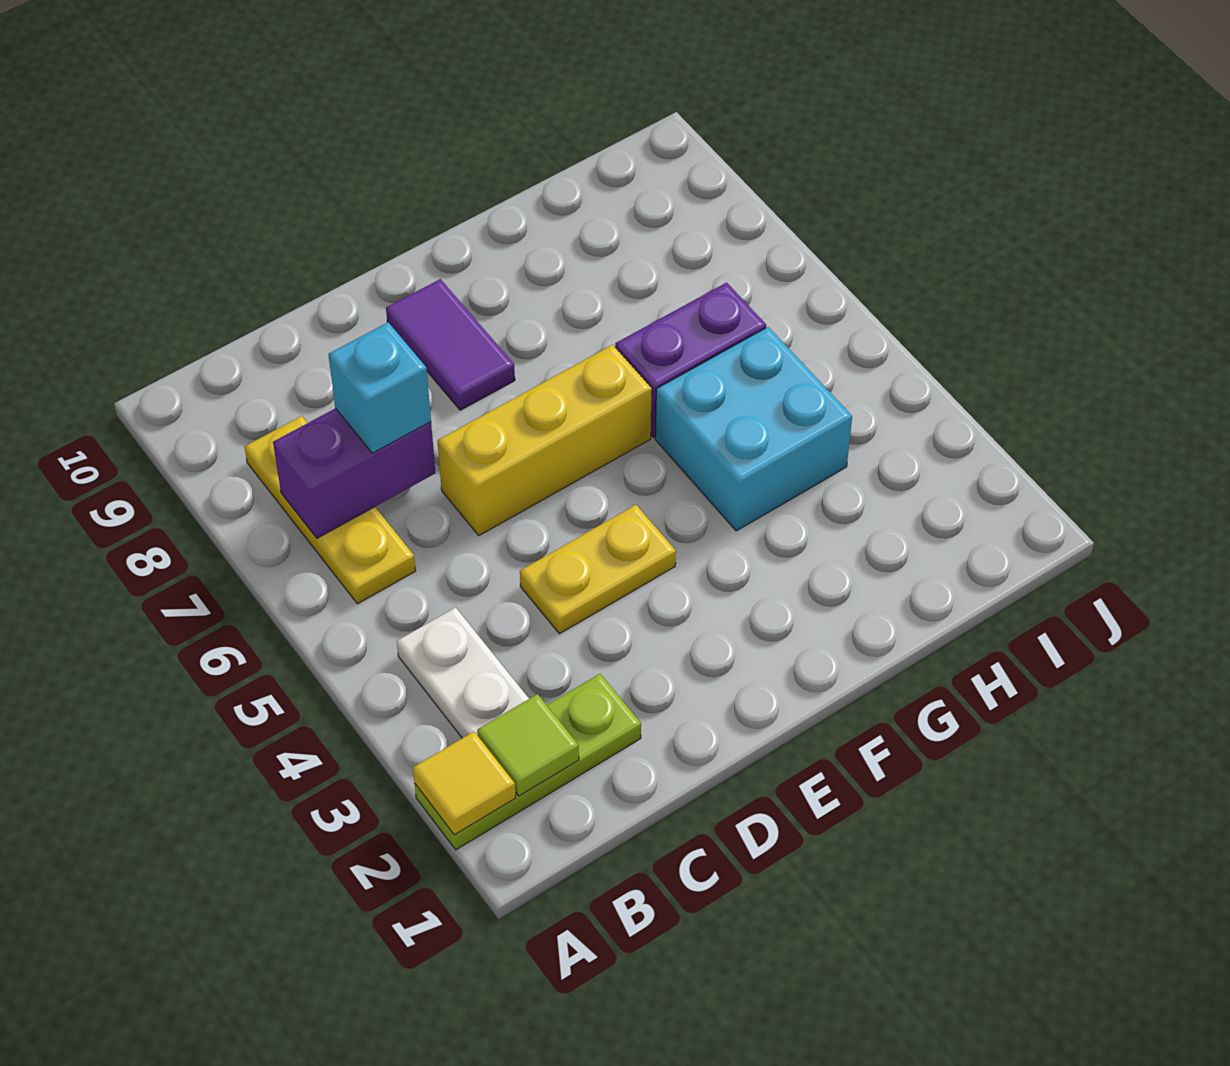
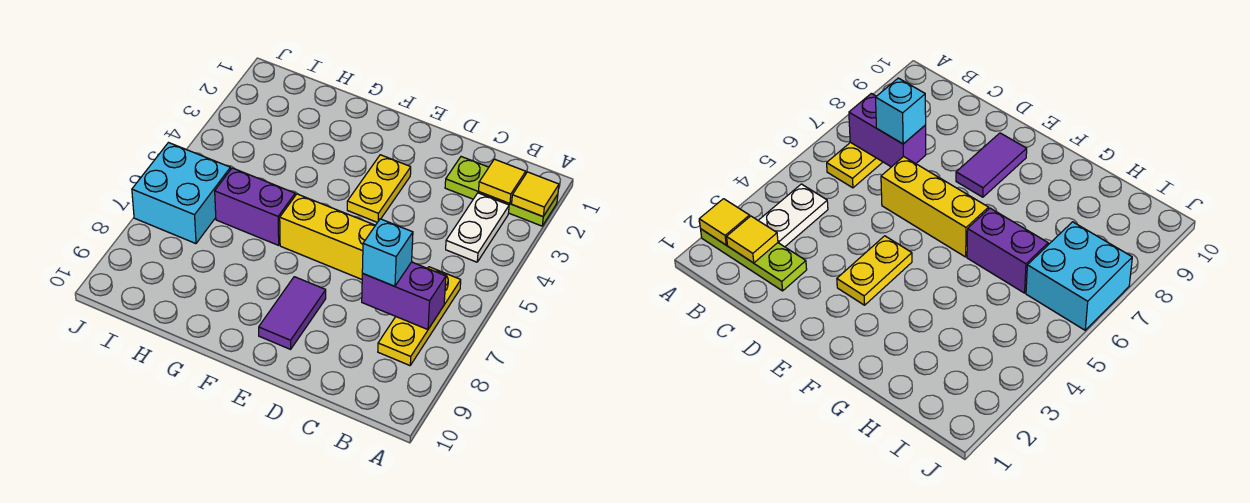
lime 1x1 tile [477,694,579,796] -> yellow 1x1 tile [479,159,526,204]
yellow 1x2 plate [520,505,676,634] -> yellow 1x2 plate turned to [347,155,411,222]
cyan 2x2 brick [655,327,852,531] -> cyan 2x2 brick moved to [132,143,231,244]

